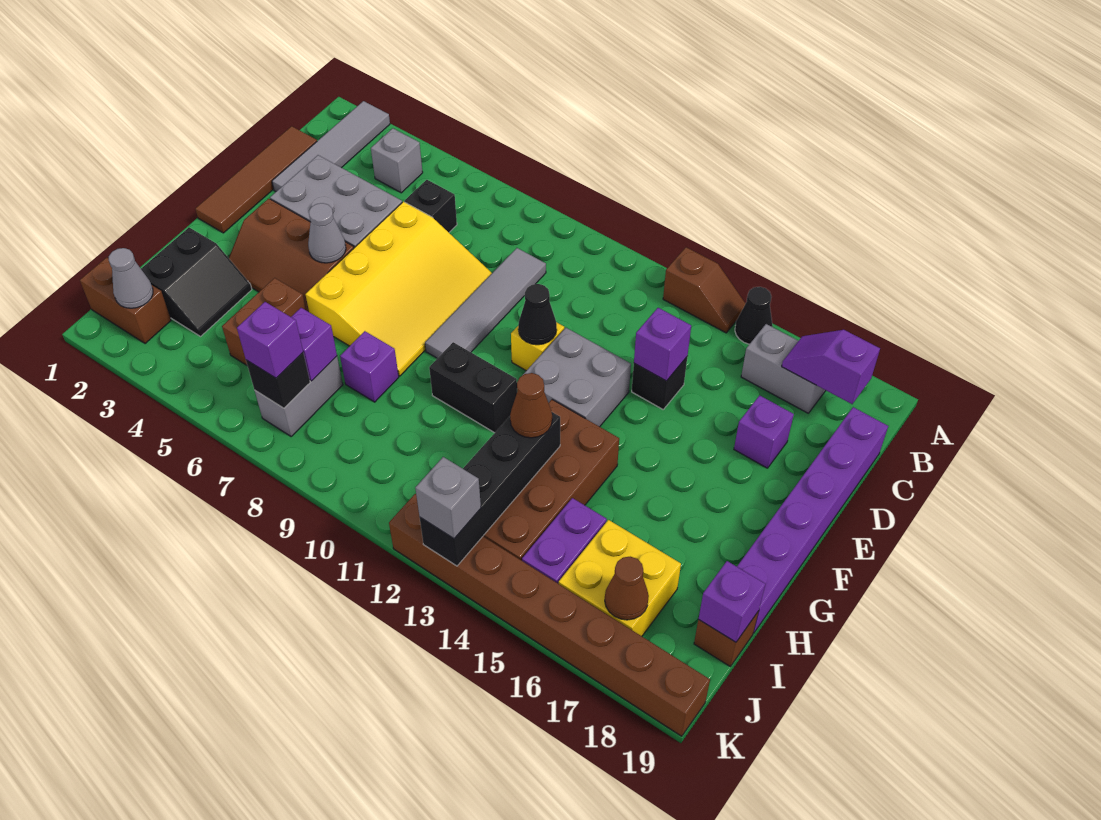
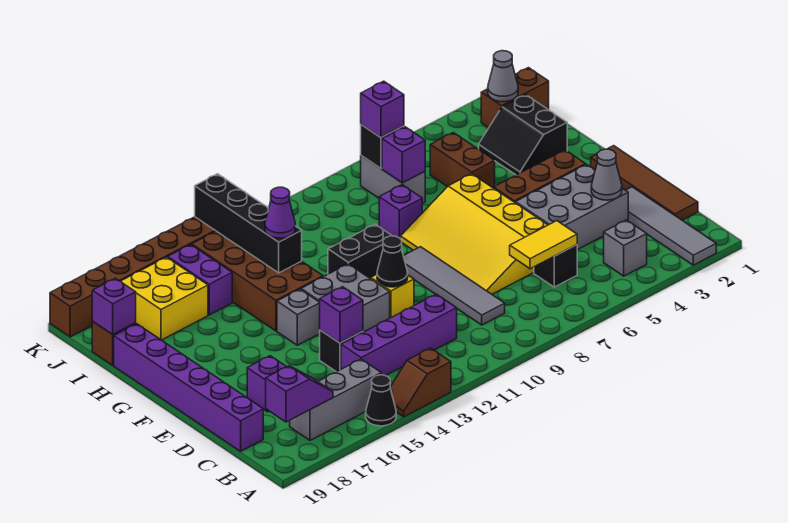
grey 1x2 brick [741,324,826,413] -> grey 1x3 brick [290,359,381,440]
none -> yellow 1x2 tile [510,221,577,269]
none -> purple 1x4 brick [341,294,457,376]
grey 1x1 cone [308,203,346,263] -> grey 1x1 cone moved to [591,149,622,200]
brown 1x1 cone [510,373,552,438] -> purple 1x1 cone [265,187,295,238]
brown 1x1 cone [605,557,649,620] -> none
grey 1x1 brick [415,457,481,539] -> grey 1x1 brick moved to [277,289,320,345]

